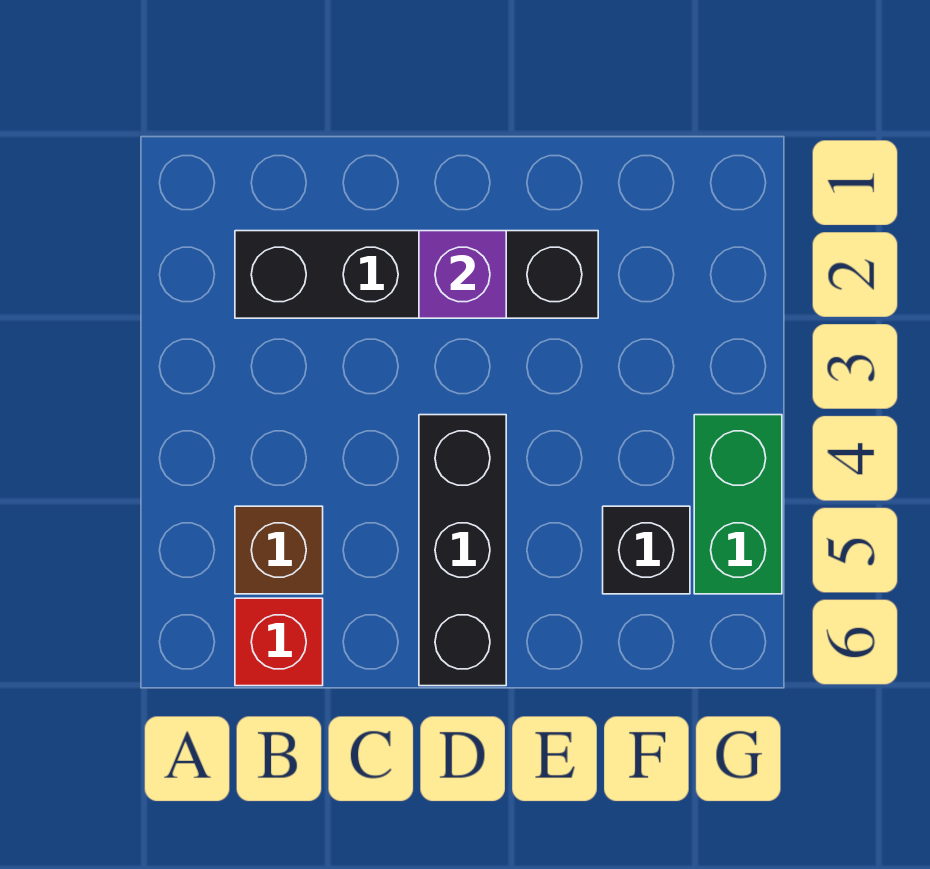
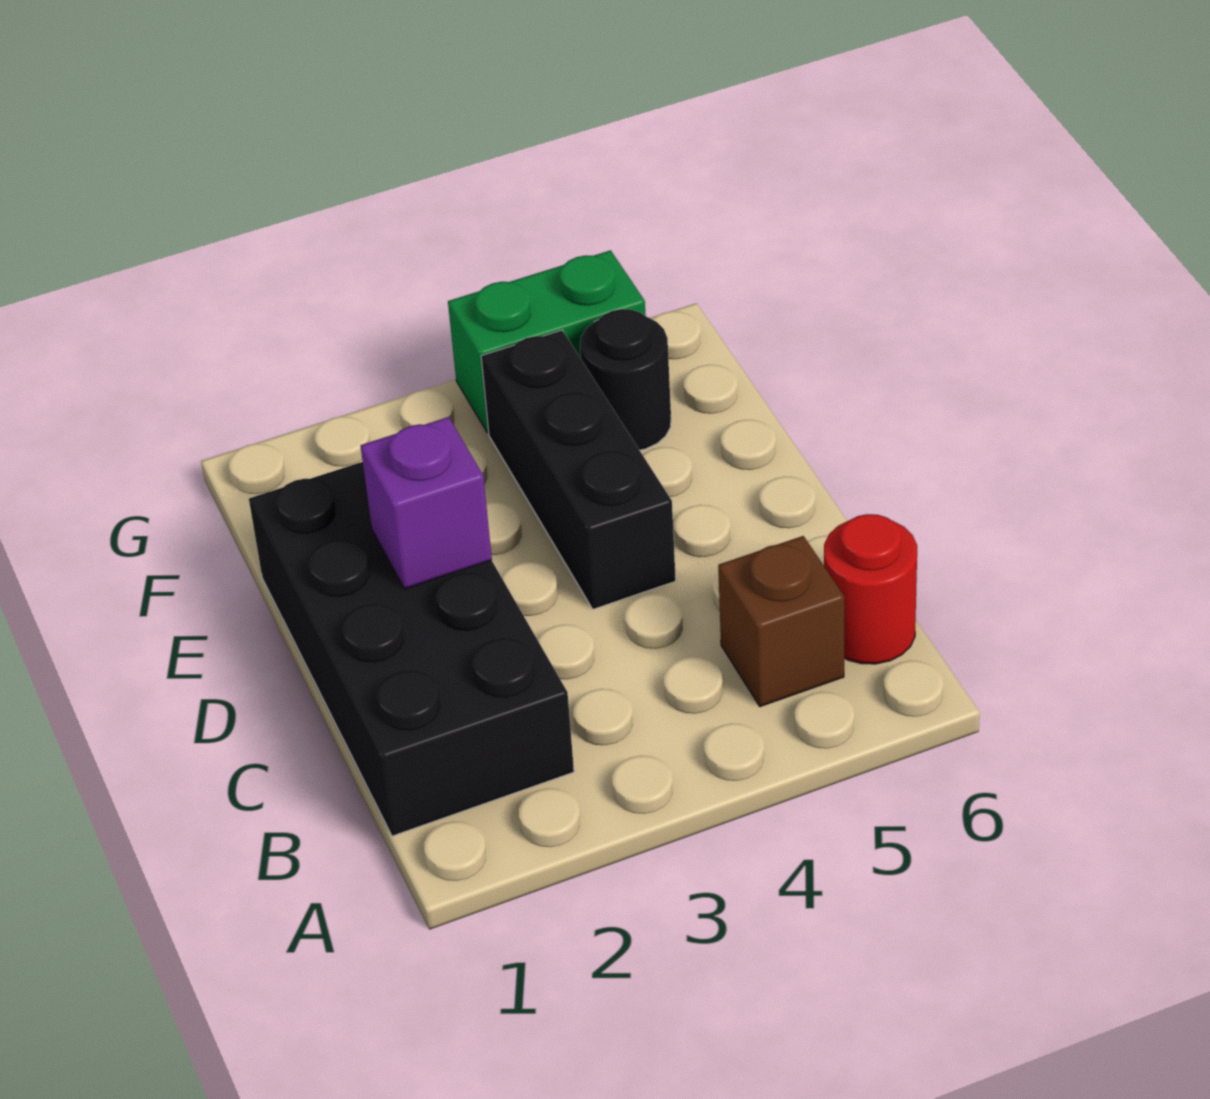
black 1x4 brick [235,231,598,318] -> black 2x4 brick [249,462,574,836]
red 1x1 brick [235,598,323,686] -> red 1x1 round brick [824,514,917,664]
black 1x3 brick [419,415,506,686] -> black 1x3 brick turned to [481,330,676,609]
black 1x1 brick [603,506,690,594] -> black 1x1 round brick [580,309,671,450]

